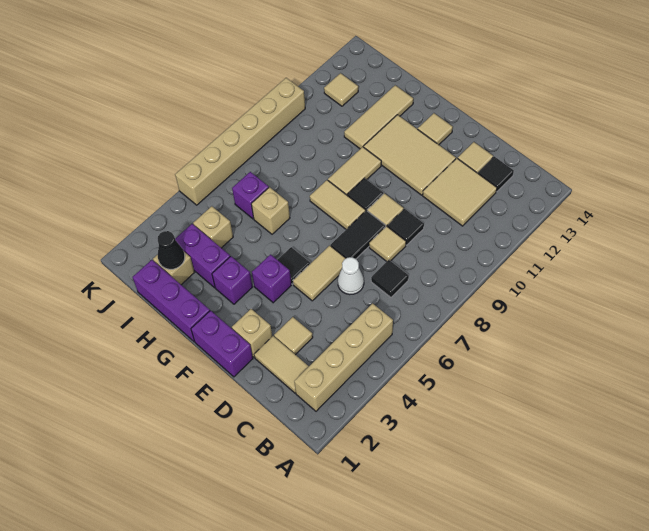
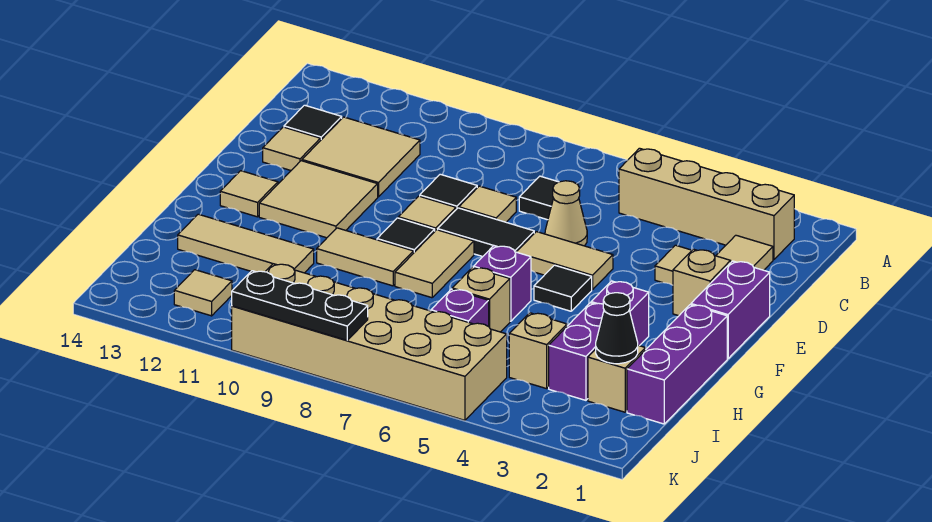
white 1x1 cone [338,257,364,295] -> tan 1x1 cone [545,181,587,246]
tan 2x3 tile [364,115,456,195] -> tan 2x2 tile [259,161,378,238]
purple 1x1 brick [252,255,291,303] -> purple 1x1 brick moved to [474,246,531,321]
tan 1x6 brick [175,78,305,205] -> tan 2x6 brick [232,264,507,420]
none -> black 1x3 plate [232,271,368,340]

